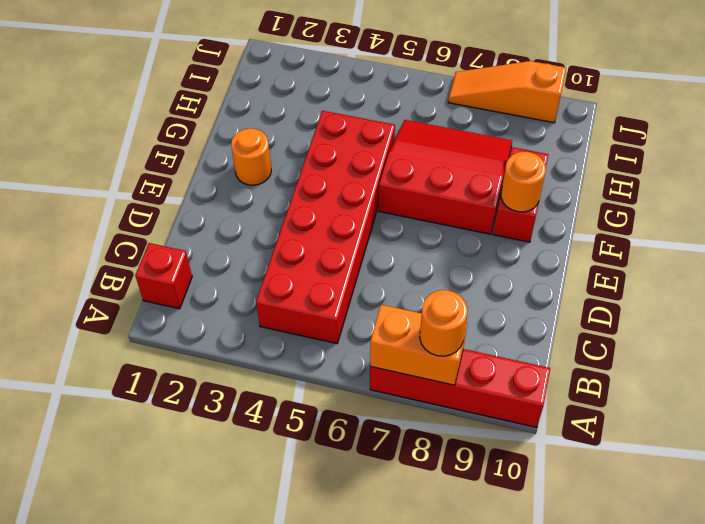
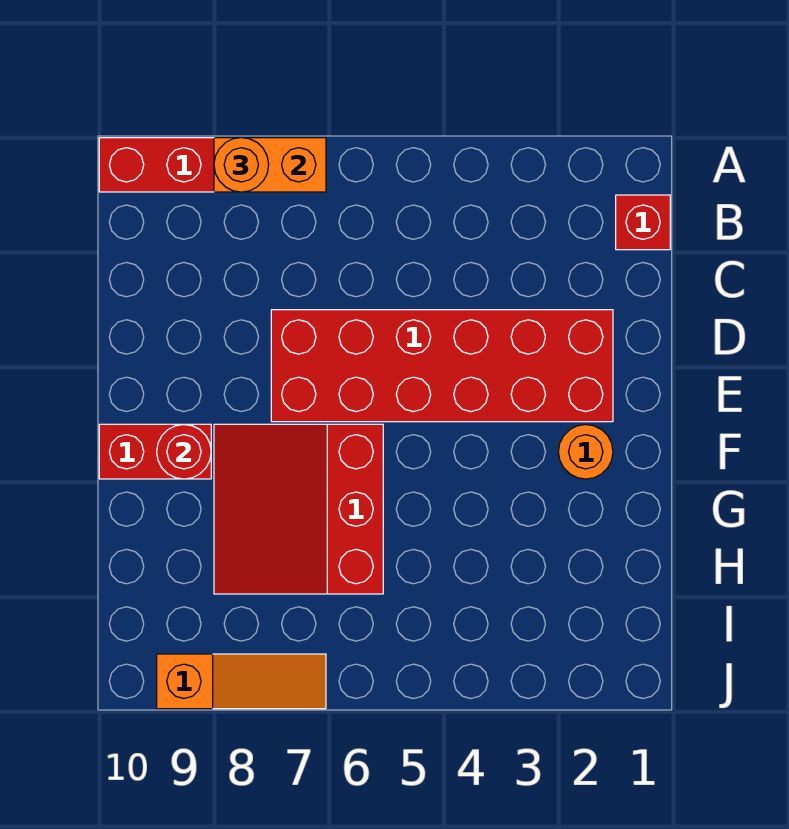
red 2x6 brick [256,111,395,344] -> red 2x6 brick turned to [271,310,613,422]
red 3x3 slope [379,120,512,234] -> red 3x3 slope turned to [214,424,383,594]
red 1x2 brick [493,147,549,242] -> red 1x2 brick turned to [99,424,211,479]
orange 1x1 round brick [501,152,546,212] -> red 1x1 round brick [157,424,211,479]

